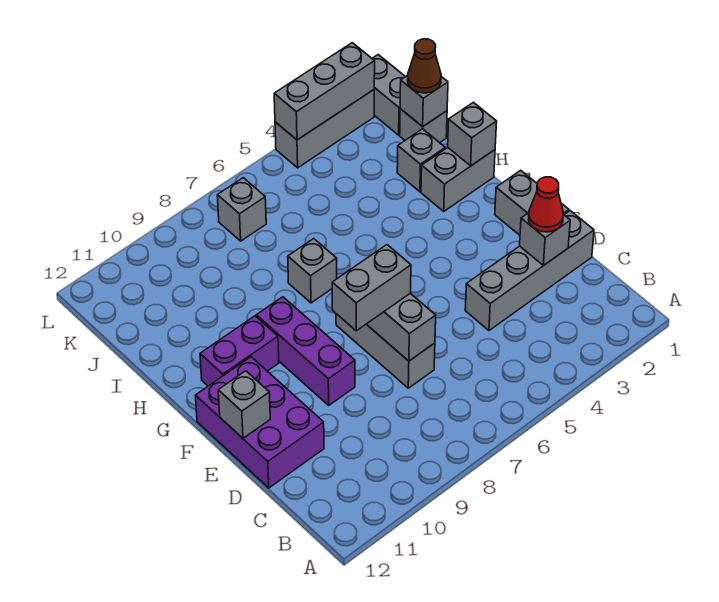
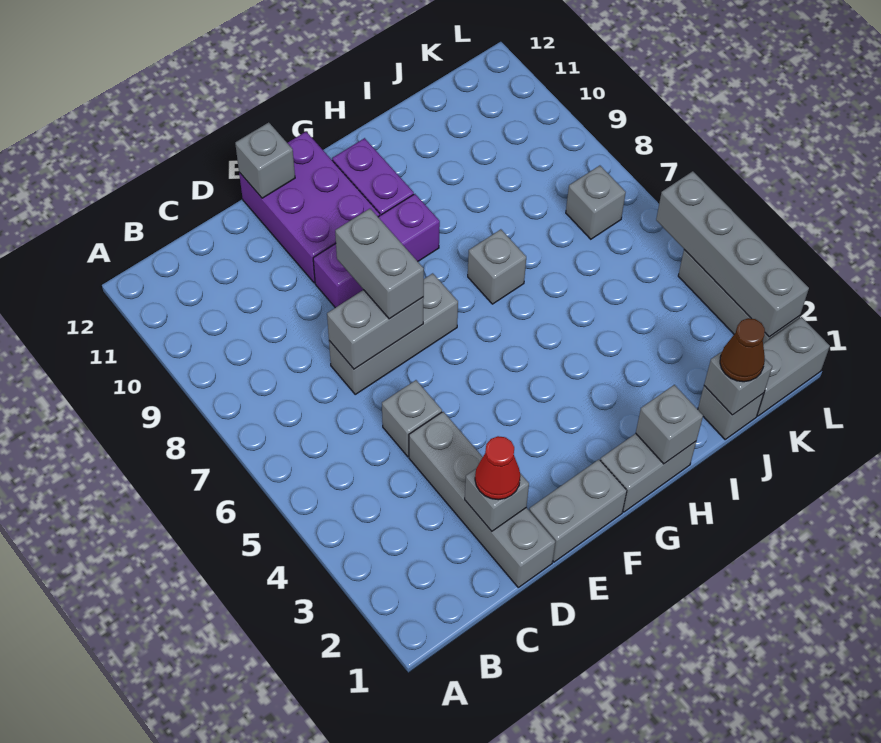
purple 2x3 brick [195,357,324,488] -> purple 2x3 brick turned to [239,132,380,283]
grey 1x2 brick [421,148,495,211] -> grey 1x2 brick turned to [600,434,696,512]
grey 1x1 brick [397,129,445,192] -> grey 1x1 brick moved to [382,380,442,457]
grey 1x3 brick [274,43,375,140] -> grey 1x4 brick [656,171,809,337]

